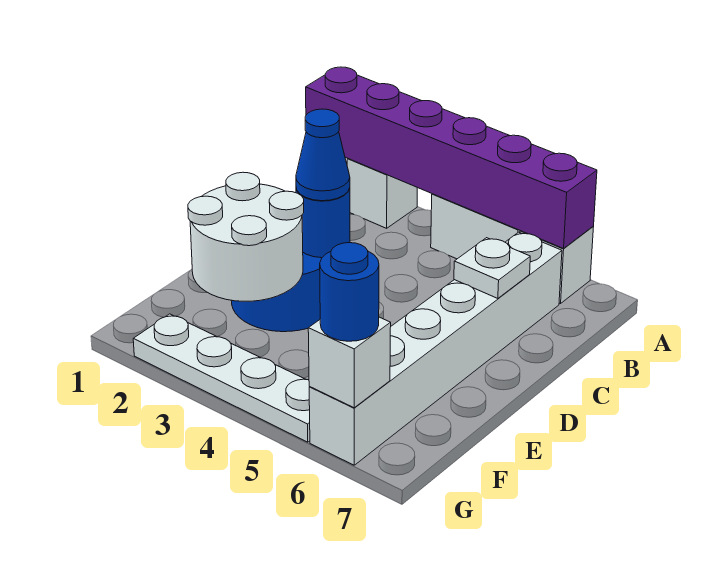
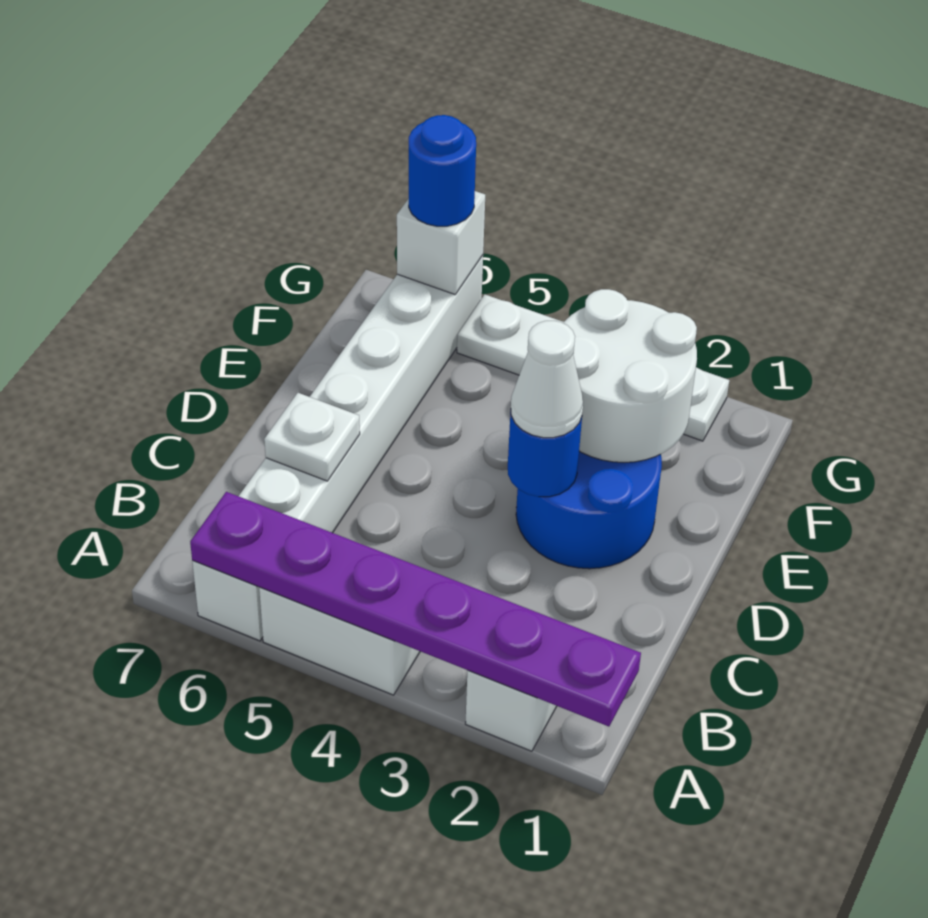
purple 1x6 brick [306,67,597,248] -> purple 1x6 plate [190,492,641,726]
blue 1x1 cone [296,109,350,201] -> white 1x1 cone [511,321,583,438]

